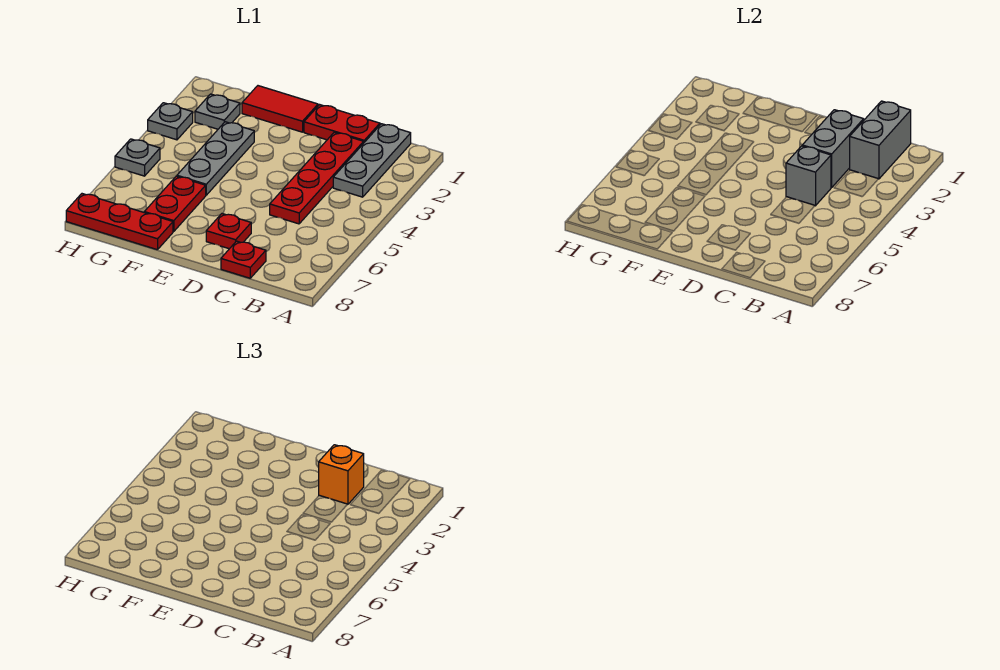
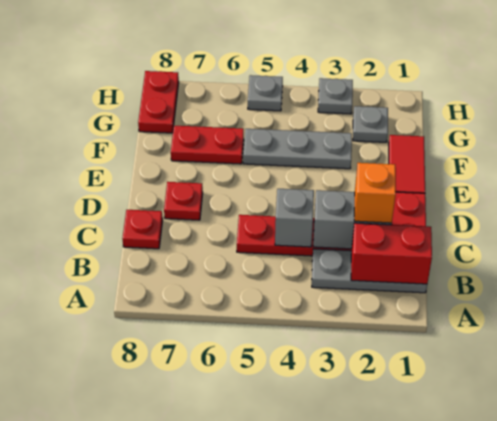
grey 1x2 brick [850,101,911,179] -> red 1x2 brick [351,223,432,284]
red 1x3 plate [66,194,173,250] -> red 1x2 plate [138,71,179,133]

